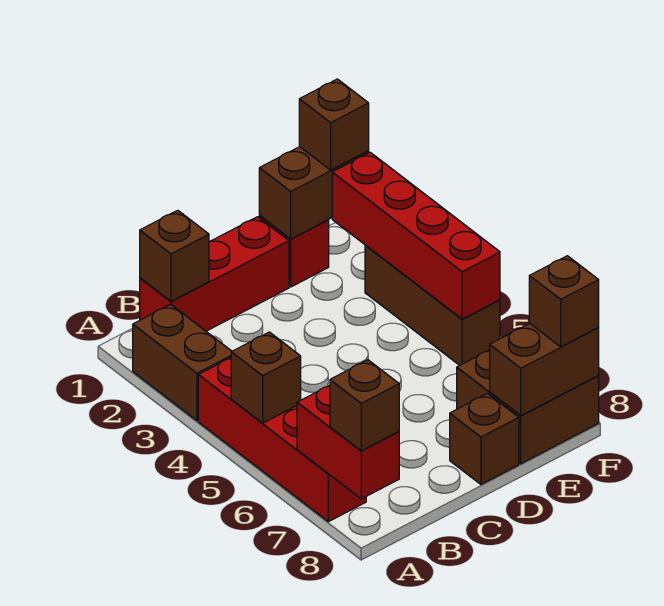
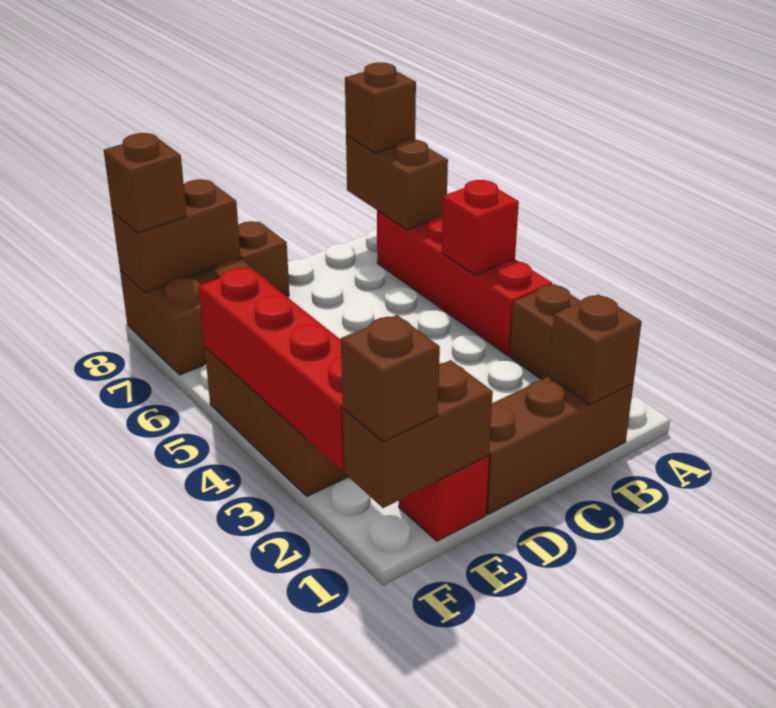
brown 1x1 brick [231,332,301,423] -> red 1x1 brick [442,180,519,275]
red 1x2 brick [297,385,399,499] -> brown 1x2 brick [346,136,448,230]
red 1x3 brick [140,217,289,331] -> brown 1x3 brick [486,376,633,514]

